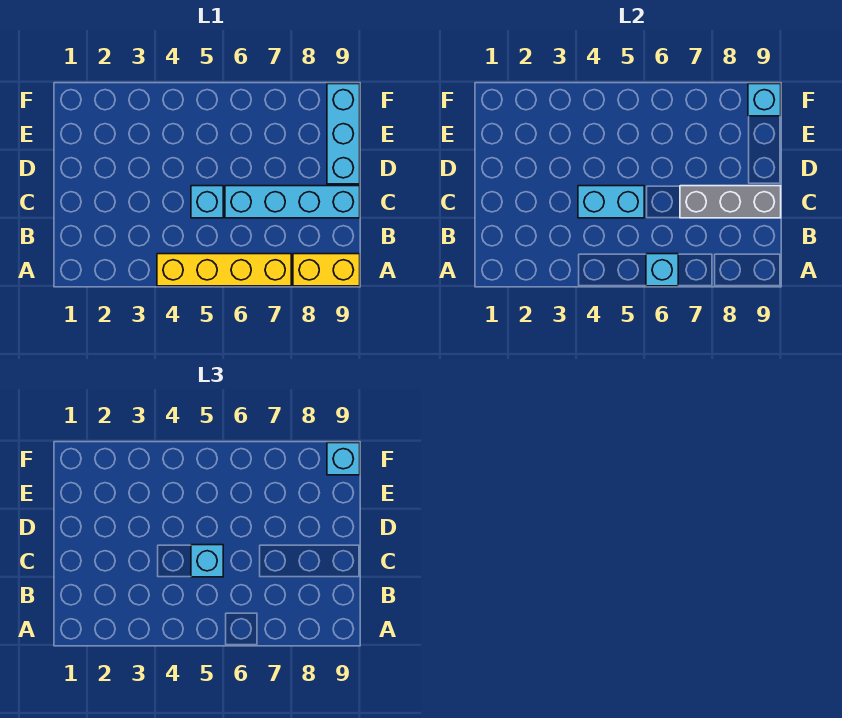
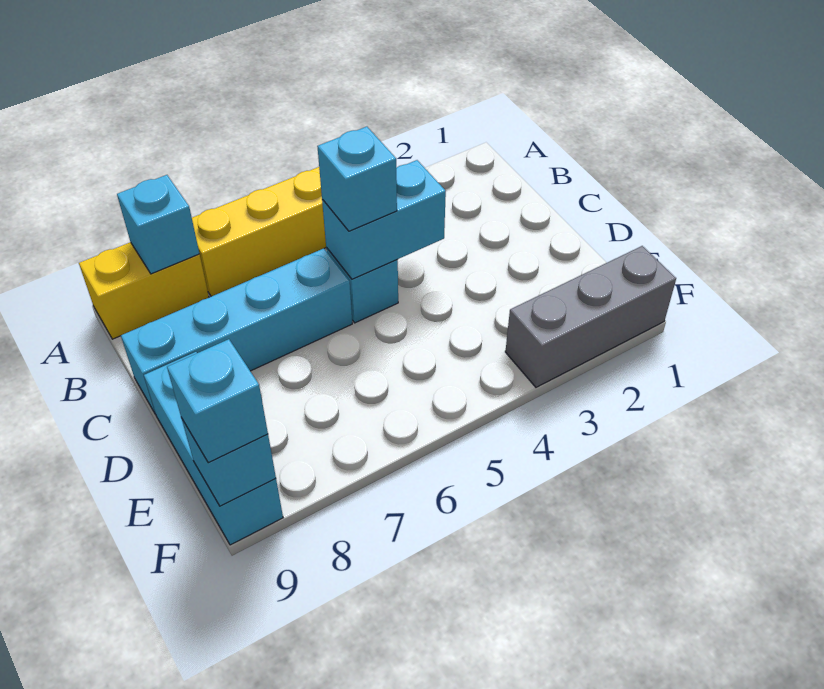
cyan 1x1 brick [646,254,678,286] -> cyan 1x1 brick moved to [117,175,199,274]
grey 1x3 brick [680,186,781,218] -> grey 1x3 brick moved to [505,246,676,387]

